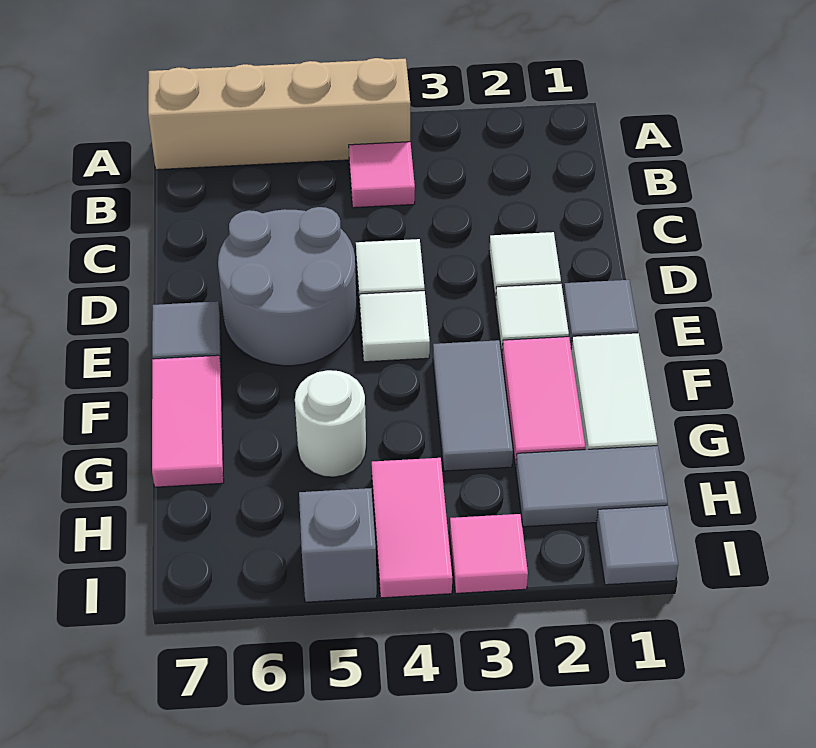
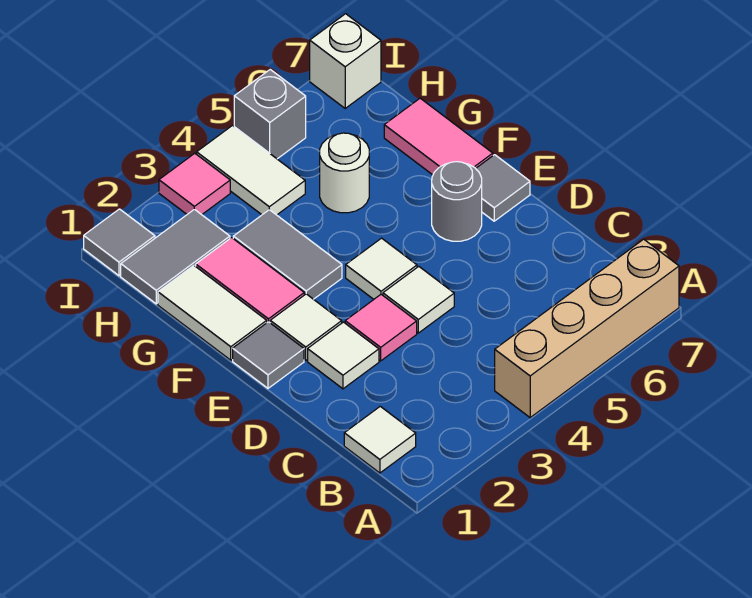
none -> white 1x1 tile [344,406,416,473]
pink 1x1 tile [349,142,415,208] -> pink 1x1 tile moved to [345,294,417,361]
grey 2x2 round brick [218,207,357,366] -> grey 1x1 round brick [432,162,482,241]
pink 1x2 tile [372,458,452,598] -> white 1x2 tile [197,126,305,215]
none -> white 1x1 brick [310,14,381,108]

